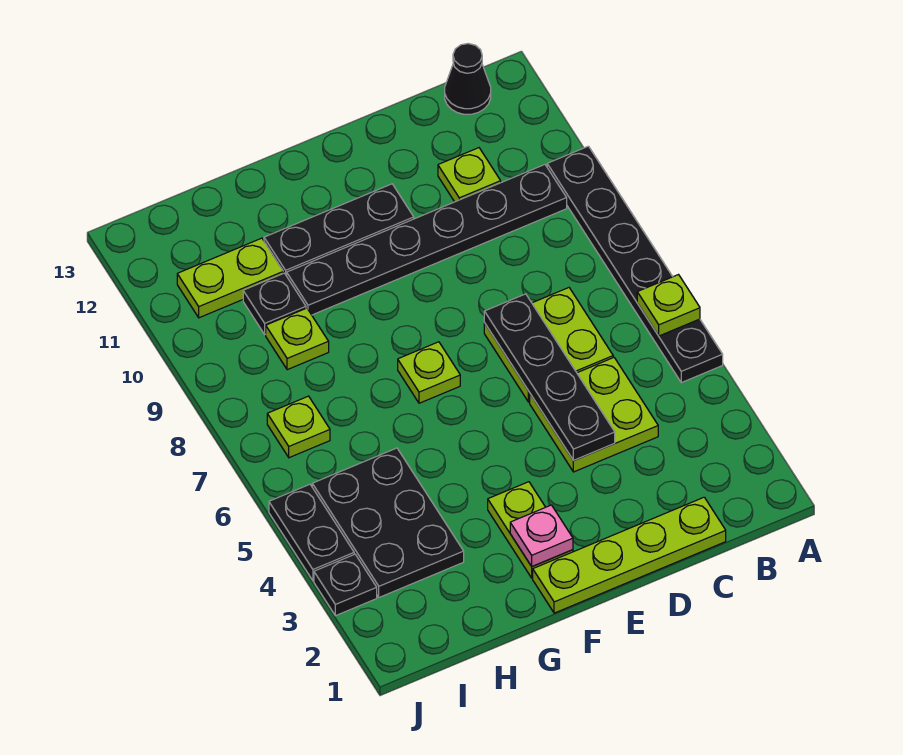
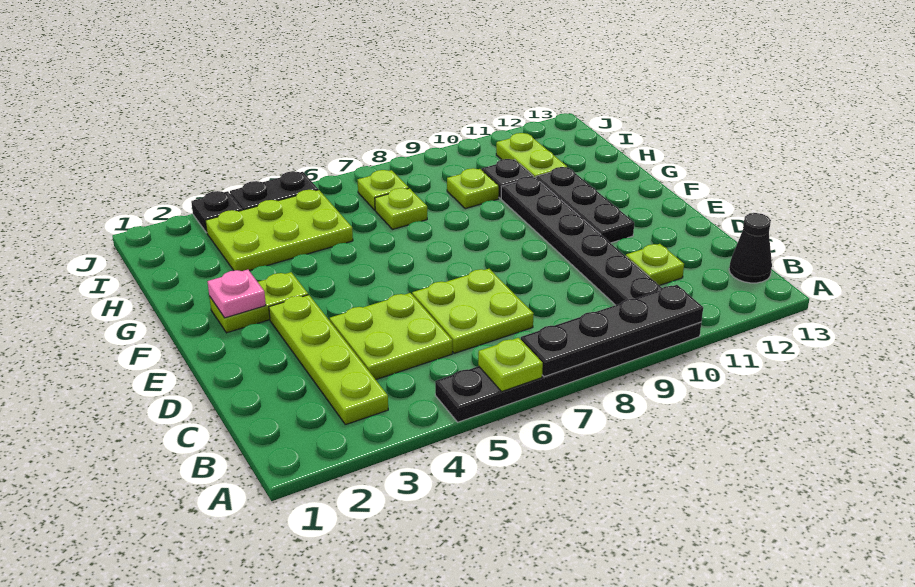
lime 1x4 plate [533,497,726,613] -> lime 1x4 plate moved to [269,295,388,425]
black 1x4 plate [484,294,615,461] -> black 1x4 plate moved to [521,285,703,377]
lime 1x1 plate [398,342,460,403] -> lime 1x1 plate moved to [375,188,427,230]
black 2x3 plate [312,448,464,597] -> lime 2x3 plate [205,190,353,271]

